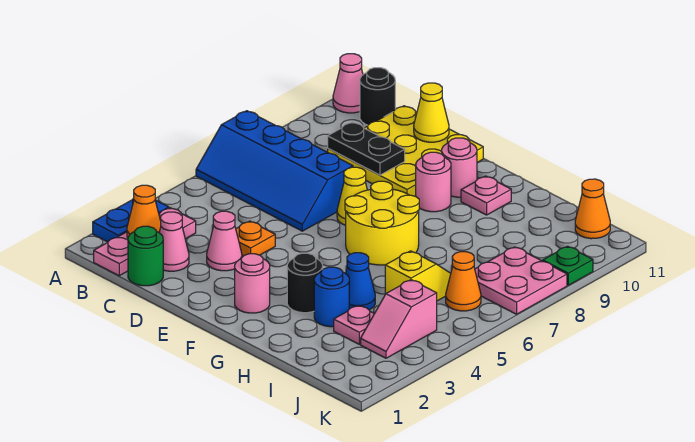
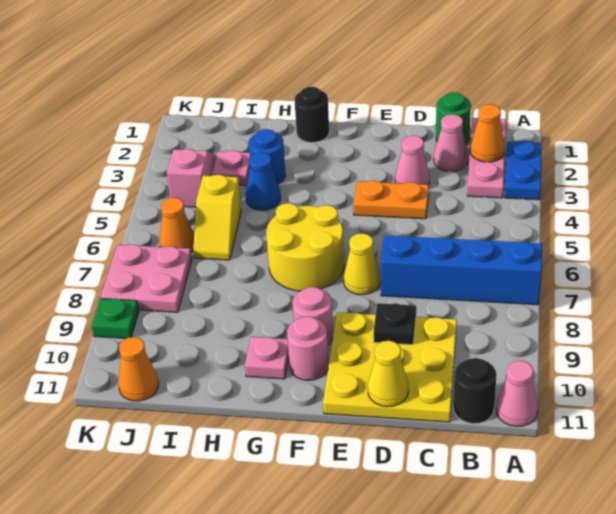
black 1x2 plate [328,122,405,175] -> black 1x1 plate [374,303,416,345]
orange 1x1 plate [236,221,275,256] -> orange 1x2 plate [353,180,429,219]
pink 1x1 round brick [235,254,270,313] -> none
black 1x1 round brick [287,253,323,313] -> black 1x1 round brick moved to [295,87,329,142]

